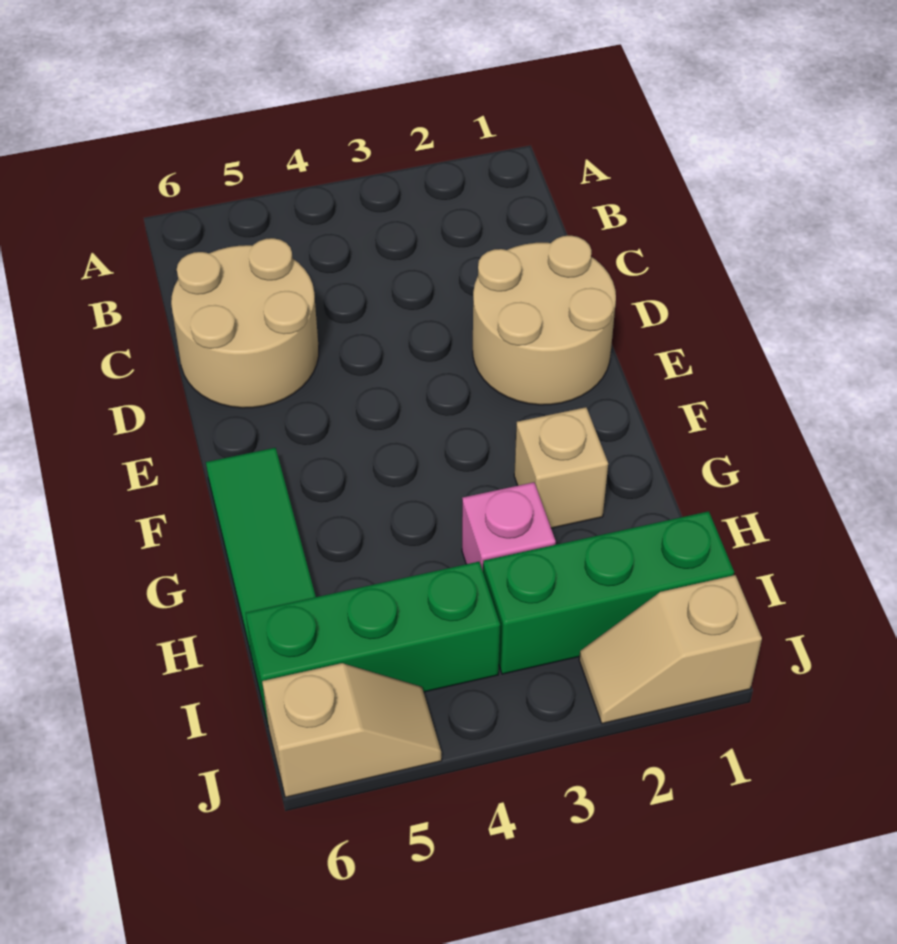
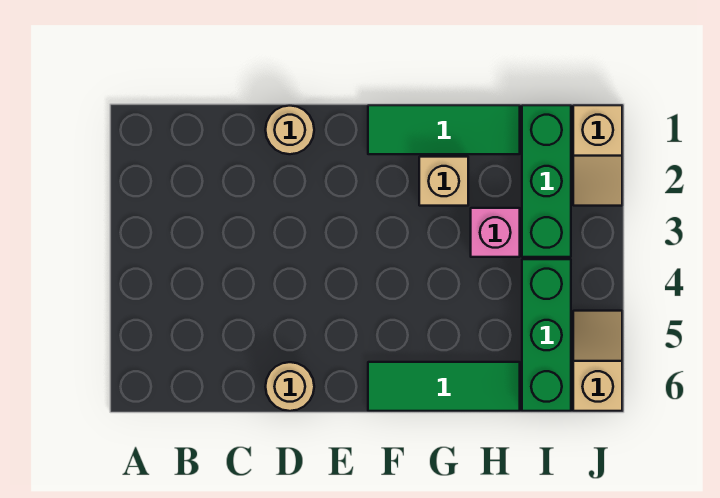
tan 2x2 round brick [171,238,319,408] -> tan 1x1 round brick [265,362,314,411]
tan 2x2 round brick [473,236,616,405] -> tan 1x1 round brick [266,106,314,154]
none -> green 1x3 tile [368,105,520,154]

